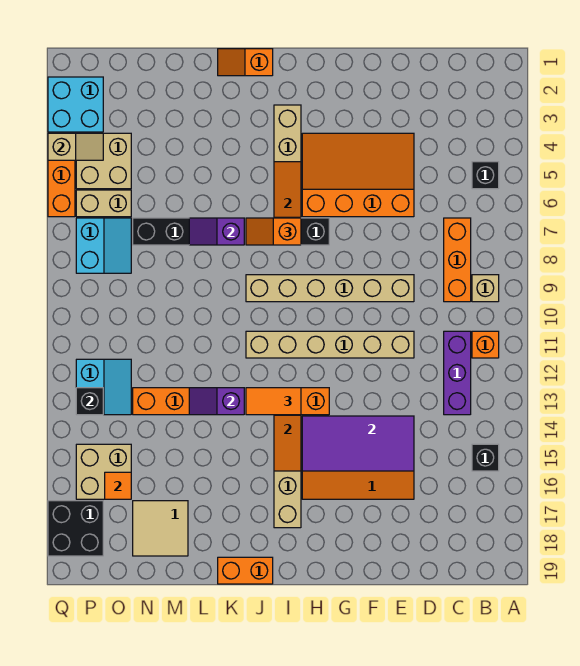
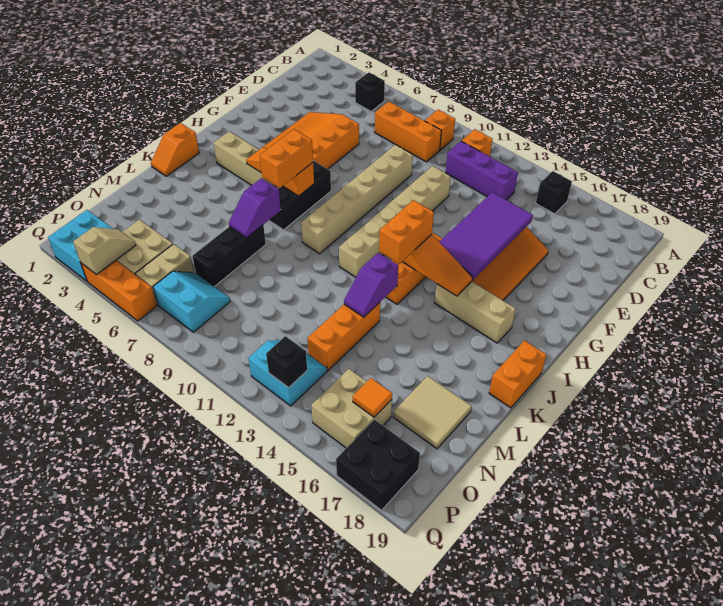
tan 1x1 brick [472,275,499,302] -> orange 1x1 brick [425,110,455,150]
orange 1x2 slope [246,218,301,245] -> orange 1x2 brick [260,129,313,188]
orange 1x2 tile [246,388,301,415] -> orange 1x2 brick [379,200,434,264]

